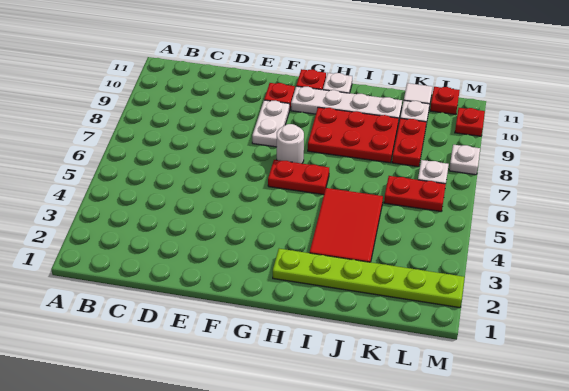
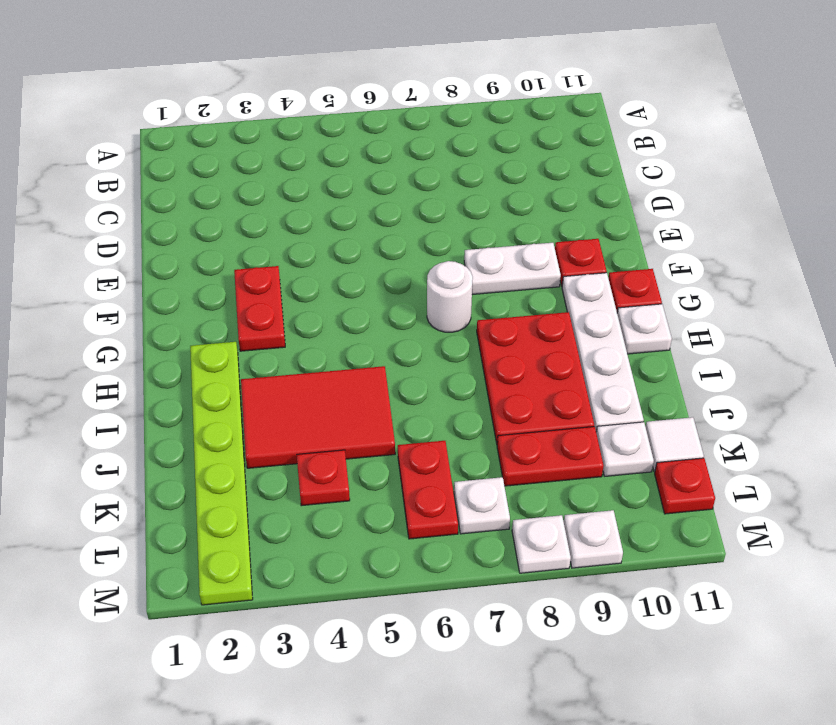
red 1x2 plate [268,160,329,195] -> red 1x2 plate moved to [234,266,285,351]
none -> white 1x1 plate [564,510,623,568]
red 1x1 plate [455,108,485,136] -> red 1x1 plate moved to [297,450,350,506]

